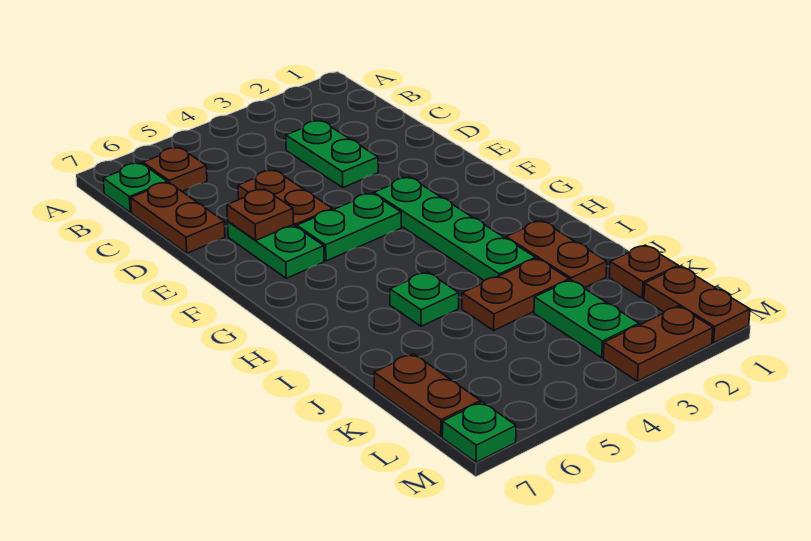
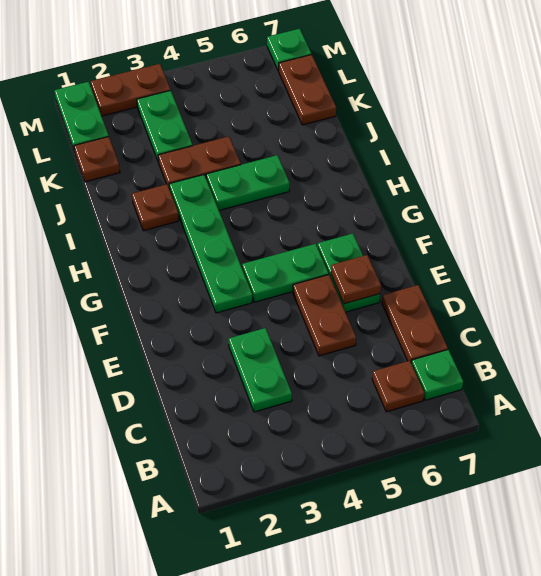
brown 1x2 plate [506,221,607,288] -> brown 1x1 plate [132,184,179,231]
green 1x1 plate [390,272,459,326] -> green 1x2 plate [206,155,289,210]
brown 1x2 plate [644,266,750,343] -> green 1x2 plate [54,82,109,151]

